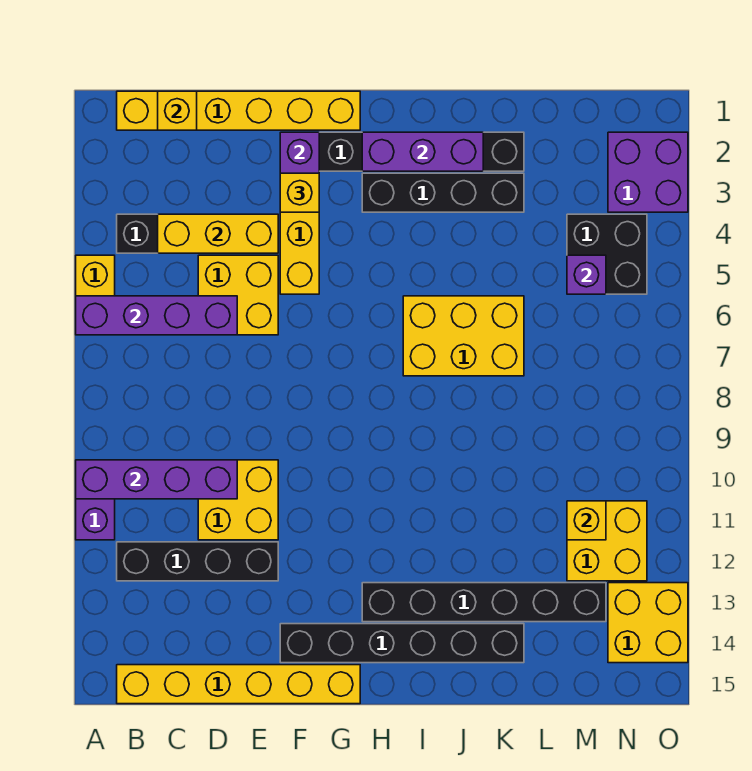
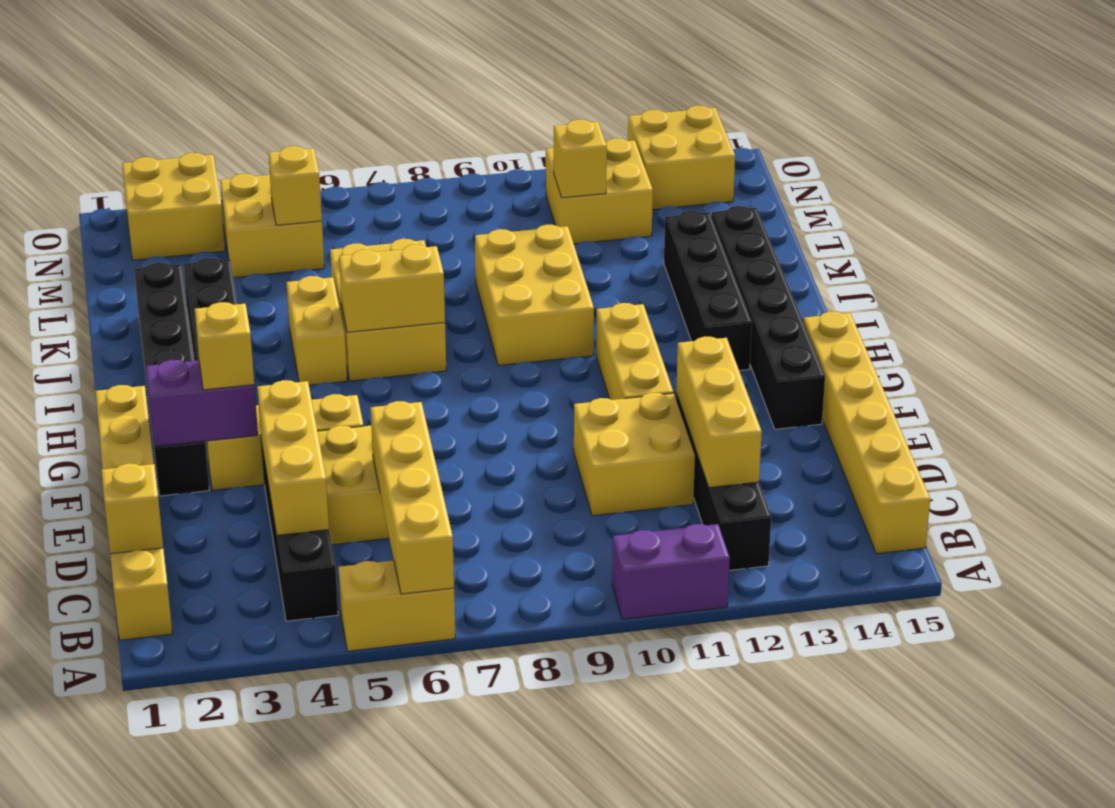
purple 1x4 brick [76,296,237,335] -> yellow 1x4 brick [371,401,454,594]
purple 1x4 brick [76,460,237,499] -> none
none -> yellow 1x3 brick [676,337,762,487]
none -> yellow 1x3 brick [596,303,673,400]
purple 1x3 brick [362,132,483,171] -> none
black 1x6 brick [362,583,606,622] -> black 1x4 brick [664,211,752,371]
none -> yellow 1x2 brick [286,276,347,385]
none -> yellow 1x2 brick [339,245,445,332]
none -> yellow 2x3 brick [475,225,594,366]
black 2x2 brick [567,214,647,294] -> yellow 2x2 brick [220,174,325,278]
purple 1x1 brick [567,255,606,294] -> yellow 1x1 brick [268,146,322,225]
purple 2x2 brick [608,132,688,212] -> yellow 2x2 brick [122,153,225,260]

